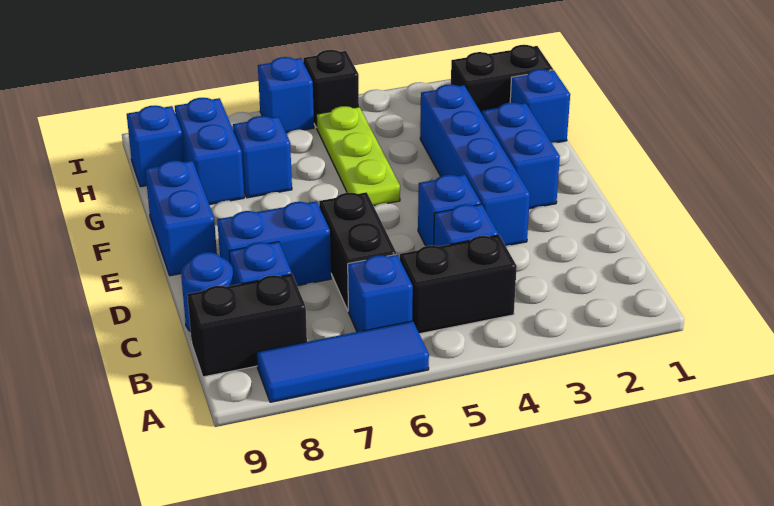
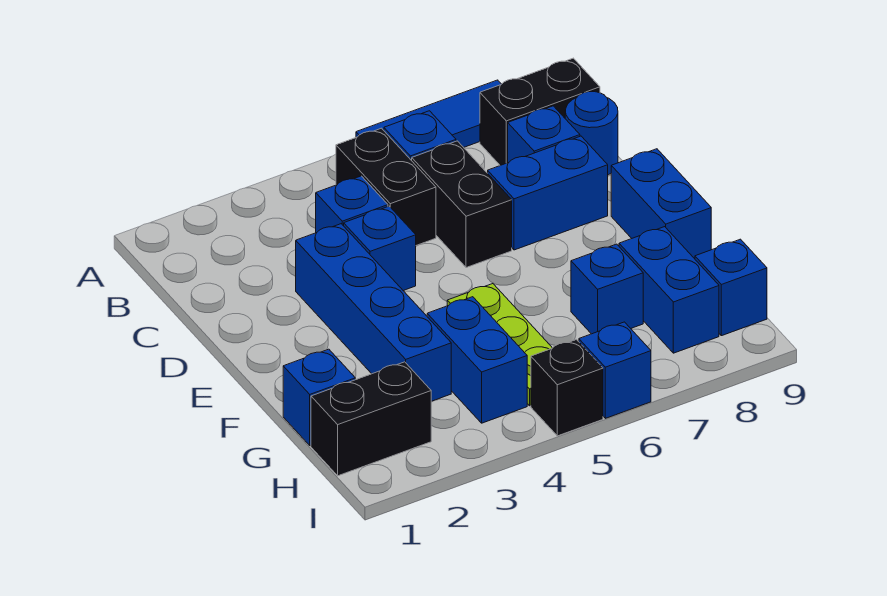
black 1x2 brick [400,235,517,334] -> black 1x2 brick turned to [336,128,436,245]
blue 1x2 brick [482,103,560,209] -> blue 1x2 brick moved to [427,297,527,423]

